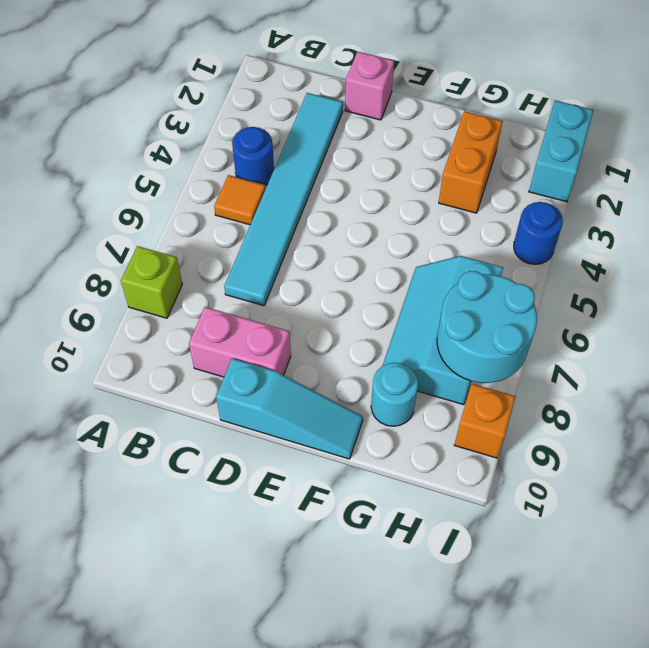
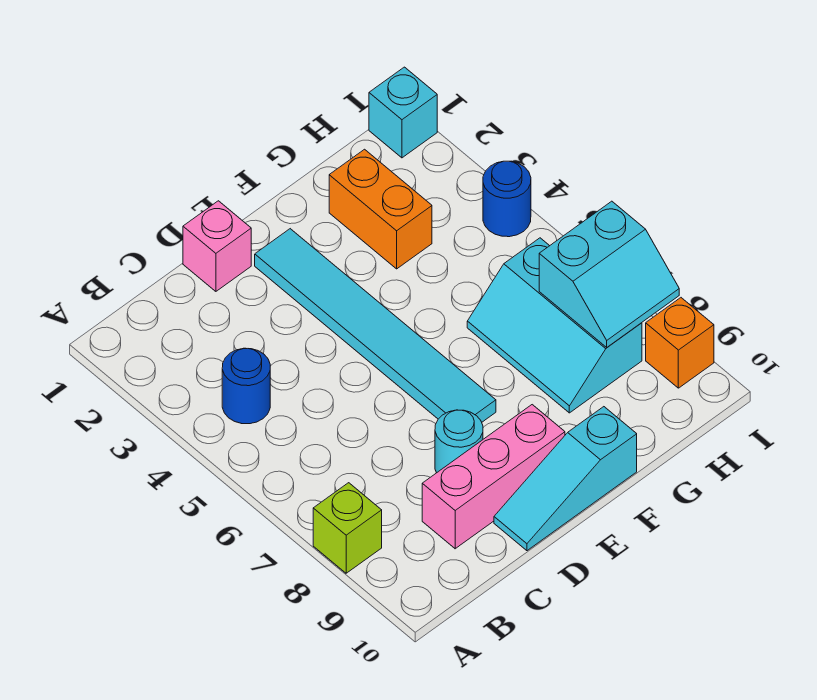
orange 1x1 tile [214,175,266,225] -> none
cyan 1x6 tile [224,93,343,306] -> cyan 1x6 tile moved to [255,229,496,422]
pink 1x2 brick [189,307,291,377] -> pink 1x3 brick [422,405,565,549]
cyan 1x3 slope [216,358,363,459] -> cyan 1x3 slope turned to [494,407,637,551]
cyan 1x1 round brick [371,363,418,426] -> cyan 1x1 round brick moved to [435,410,483,473]
cyan 2x2 round brick [437,271,537,383] -> cyan 2x2 slope [539,201,679,347]
cyan 1x2 brick [529,100,593,202] -> cyan 1x1 brick [369,67,437,158]

